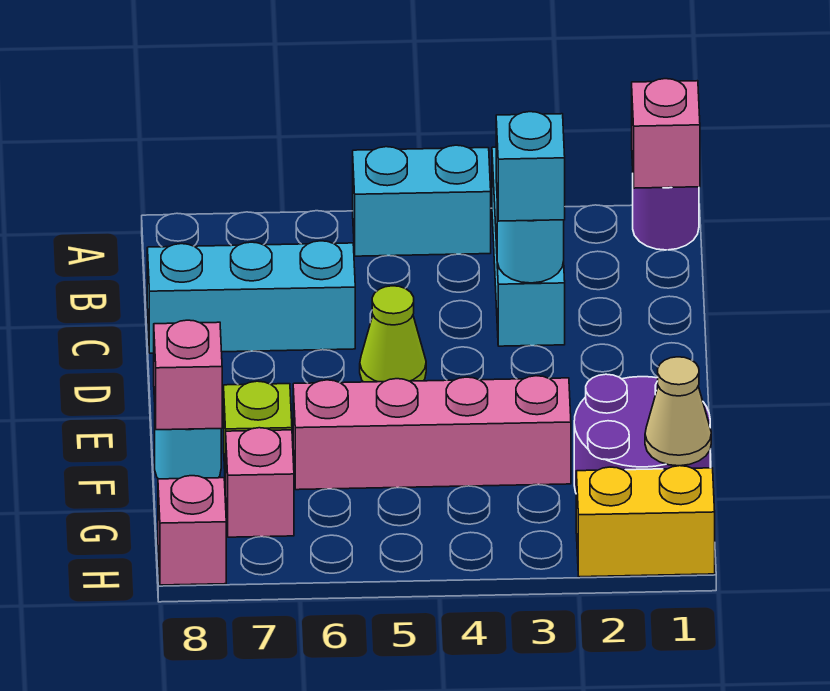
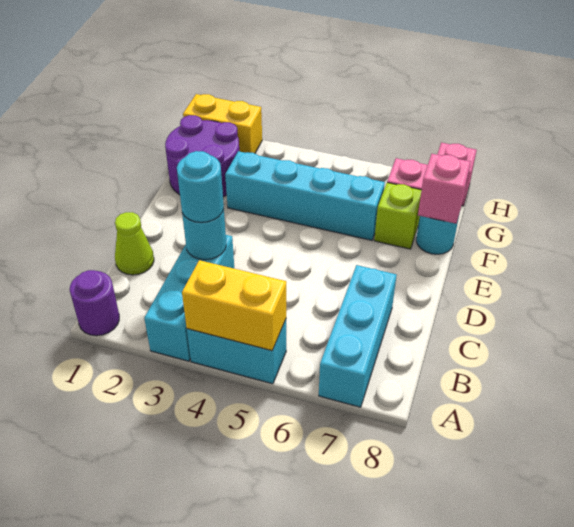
pink 1x1 brick [632,79,700,188] -> none
none -> yellow 1x2 brick [182,260,286,351]
cyan 1x1 brick [496,112,565,221] -> cyan 1x1 round brick [177,151,224,223]
cyan 1x3 brick [147,241,355,353] -> cyan 1x3 brick turned to [319,265,397,407]
lime 1x1 cone [360,286,426,382] -> lime 1x1 cone moved to [115,212,154,275]
pink 1x4 brick [293,376,571,490] -> cyan 1x4 brick [225,151,385,240]
tan 1x1 cone [645,357,711,466] -> none

